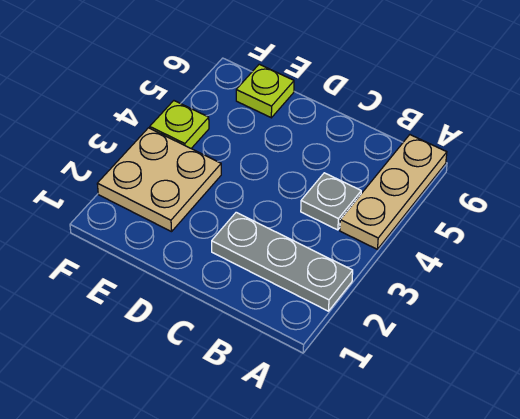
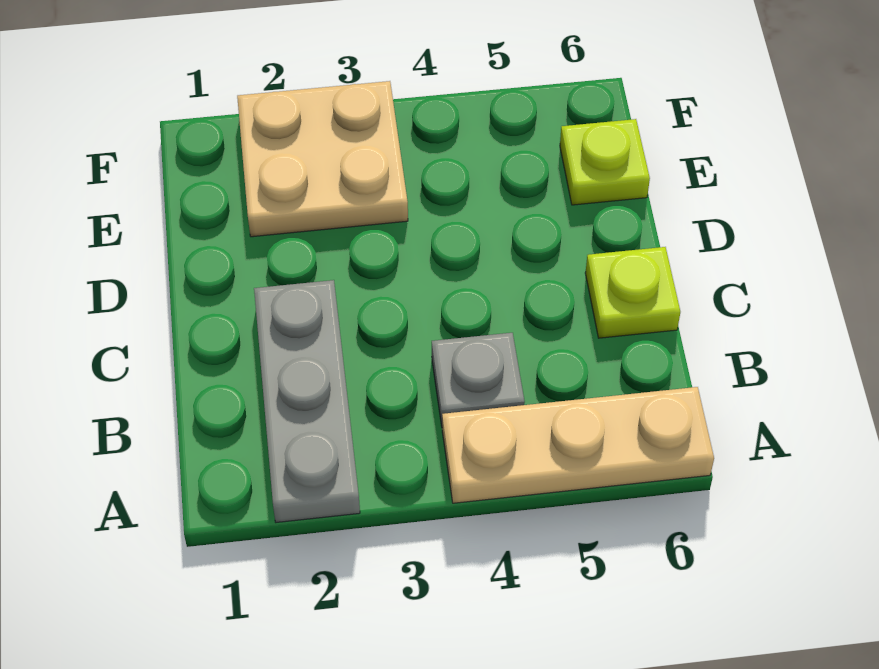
lime 1x1 plate [150,101,209,148] -> lime 1x1 plate moved to [585,247,680,338]

